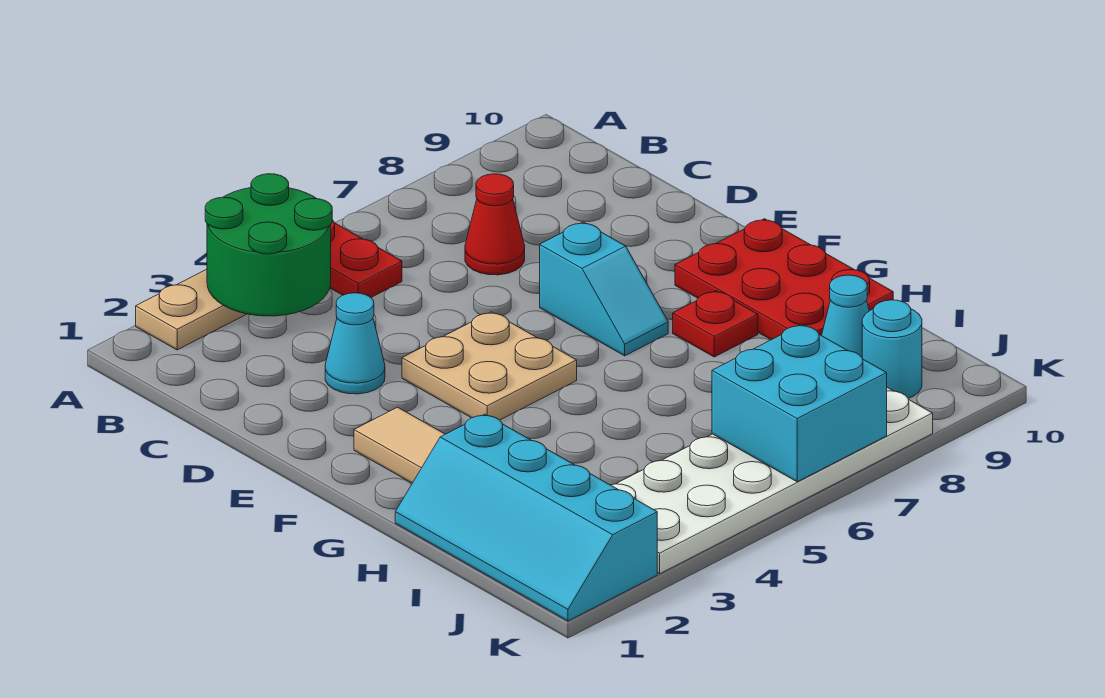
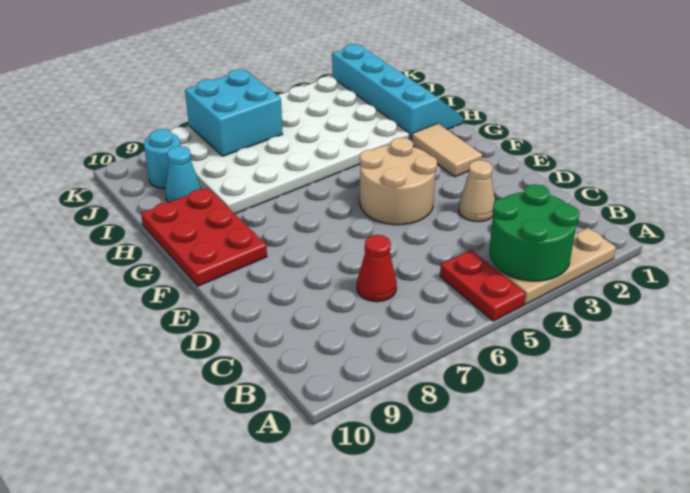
cyan 1x1 cone [325,293,385,394] -> tan 1x1 cone [459,160,495,222]
tan 2x2 plate [402,312,577,420] -> tan 2x2 round brick [360,138,437,225]
cyan 1x2 slope [540,222,668,356] -> none
red 1x1 plate [673,291,758,357] -> none
white 2x6 plate [611,387,933,574] -> white 4x6 plate [170,76,409,214]

